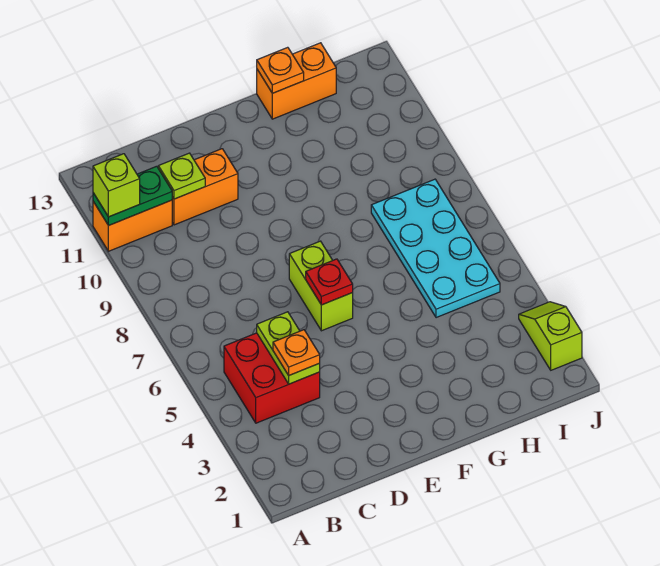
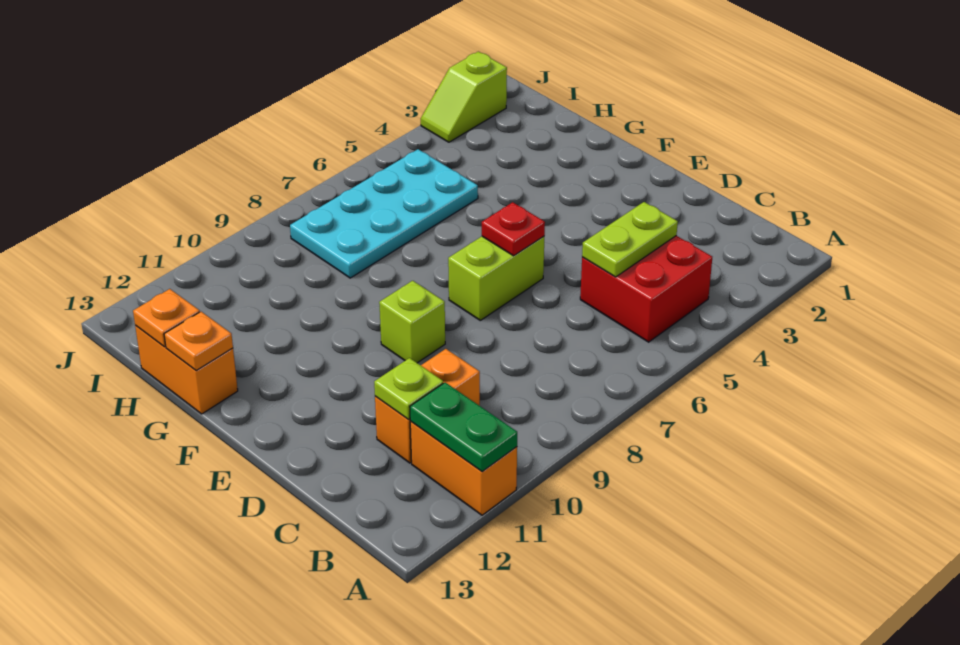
lime 1x1 brick [93,154,140,217] -> lime 1x1 brick moved to [379,281,445,363]
orange 1x1 plate [273,330,320,375] -> orange 1x1 plate moved to [133,289,200,347]
orange 1x2 brick [172,149,238,225] -> orange 1x2 brick turned to [375,349,480,463]

